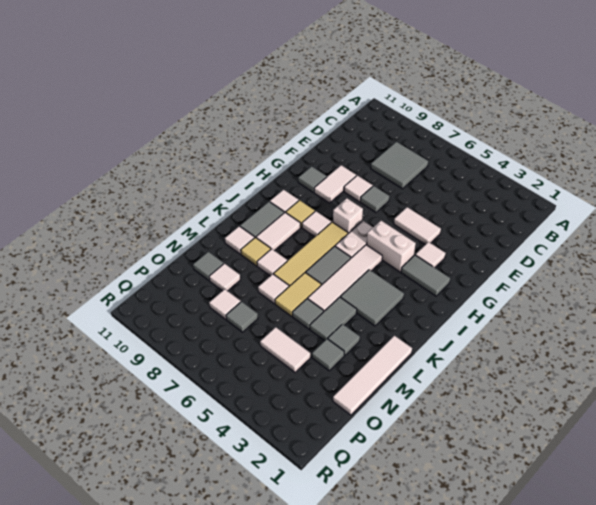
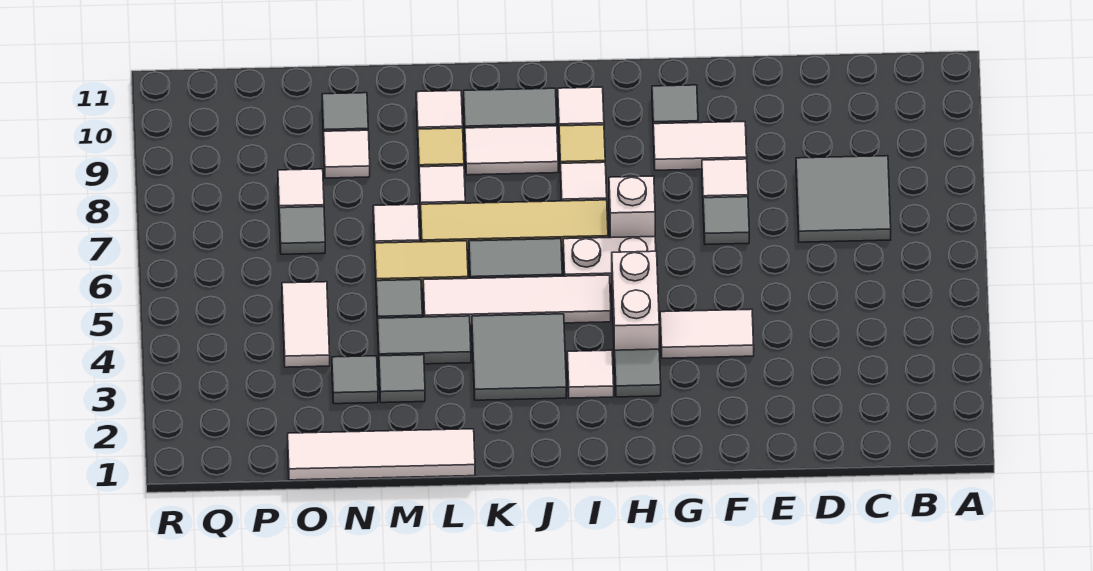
white 1x2 tile [394,207,441,245] -> white 1x2 tile turned to [660,309,754,358]
white 1x1 tile [416,242,445,268] -> white 1x1 tile moved to [567,350,614,398]
grey 1x2 tile [401,255,450,296] -> grey 1x1 tile [615,349,661,397]

